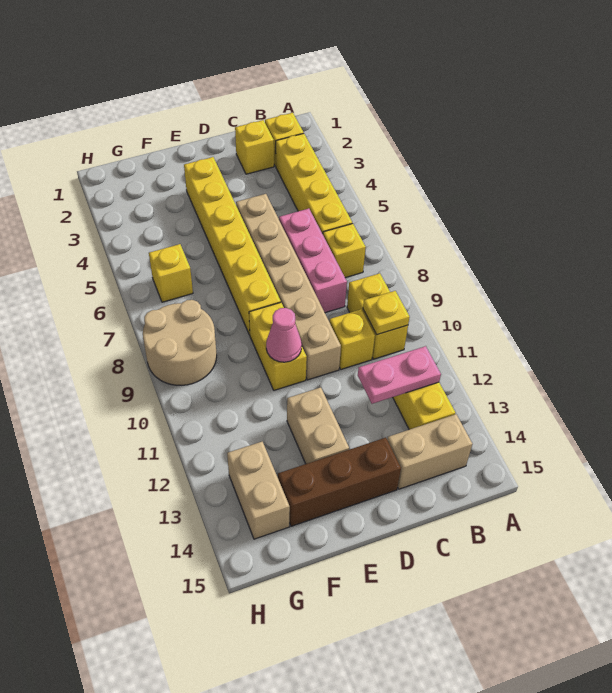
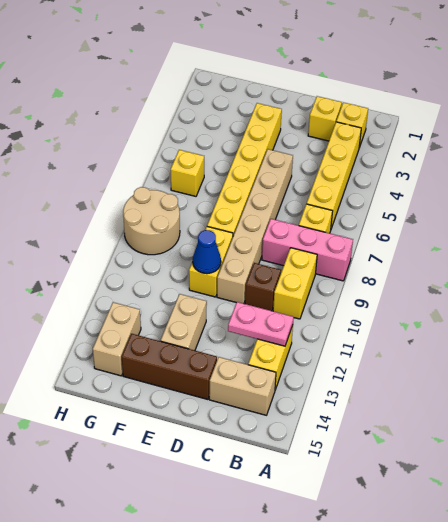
yellow 1x1 plate [363,291,410,335] -> none
pink 1x3 brick [279,209,347,313] -> pink 1x3 brick turned to [262,219,353,281]
yellow 1x1 brick [329,310,375,369] -> brown 1x1 brick [245,263,281,311]
pink 1x1 cone [266,308,302,362] -> blue 1x1 cone [193,230,221,274]

